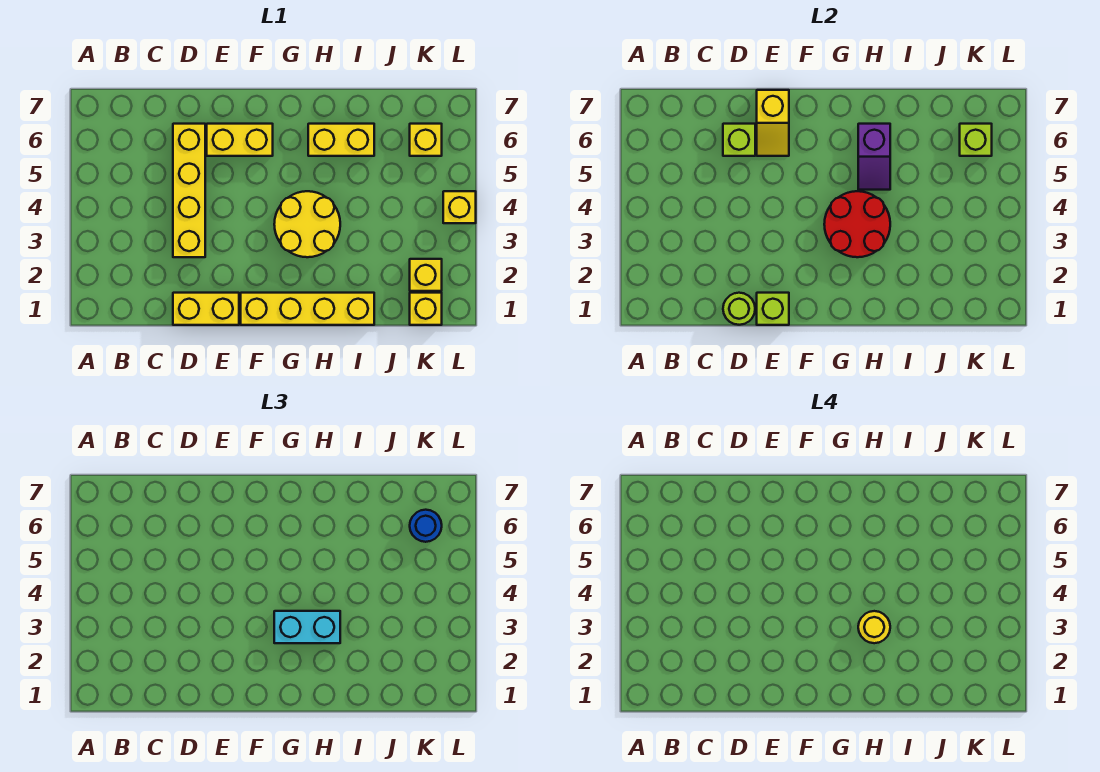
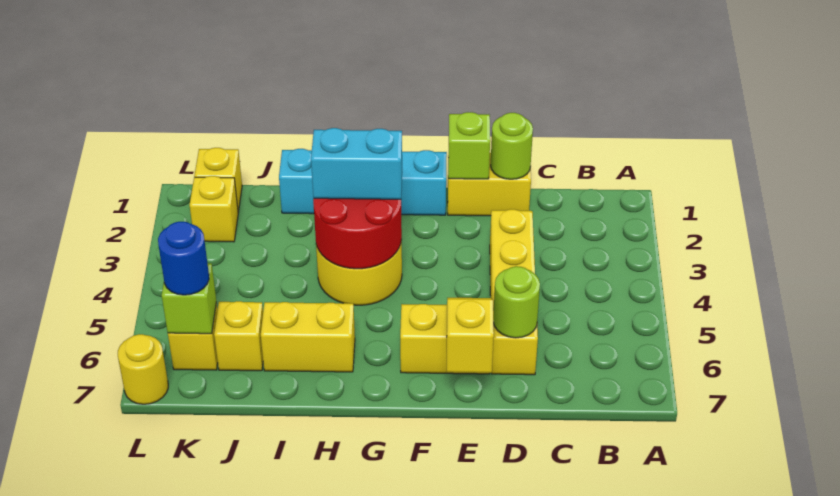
lime 1x1 brick [723,124,755,156] -> lime 1x1 round brick [493,266,540,338]
yellow 1x4 brick [241,293,374,325] -> cyan 1x4 brick [279,149,447,215]
yellow 1x1 round brick [858,611,890,643] -> yellow 1x1 round brick moved to [118,334,168,404]
purple 1x2 slope [858,124,890,190] -> none
yellow 1x1 brick [443,191,476,223] -> yellow 1x1 brick moved to [214,301,263,371]

